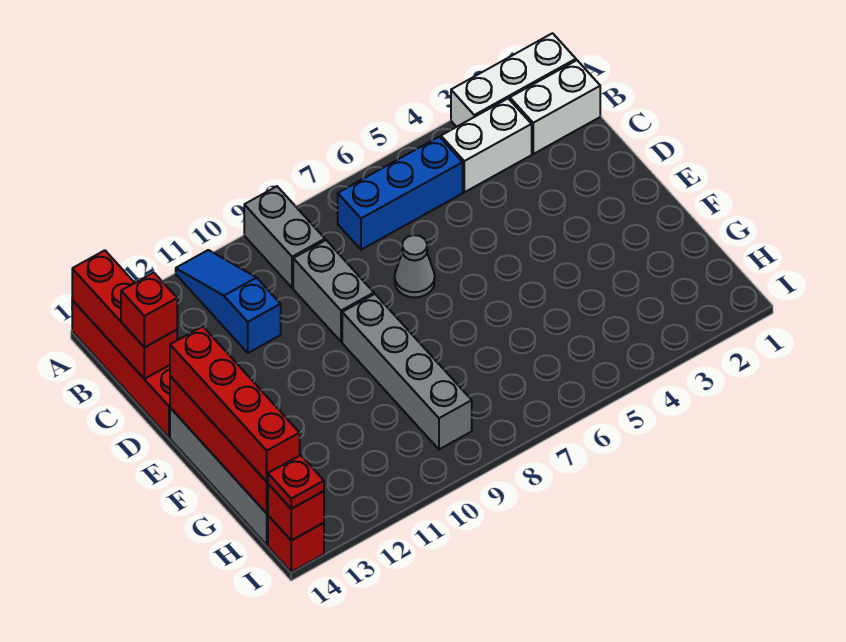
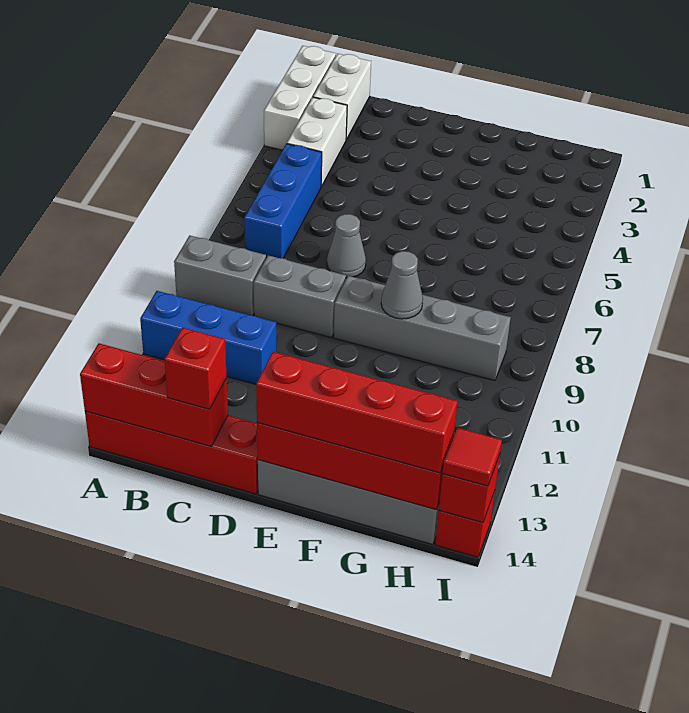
blue 1x3 slope [176,250,281,353] -> blue 1x3 brick [140,291,276,384]
none -> grey 1x1 cone [381,251,423,319]
red 1x1 plate [268,455,324,509] -> red 1x1 tile [443,428,502,486]

